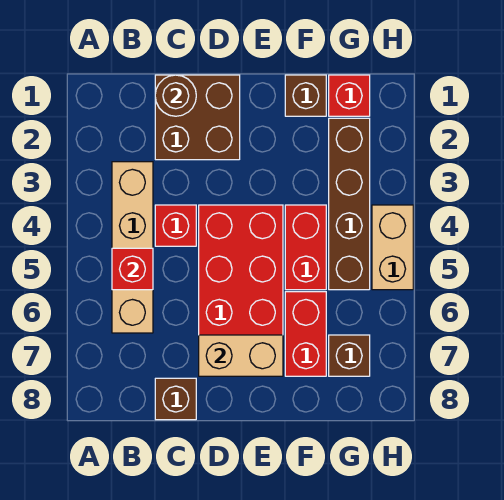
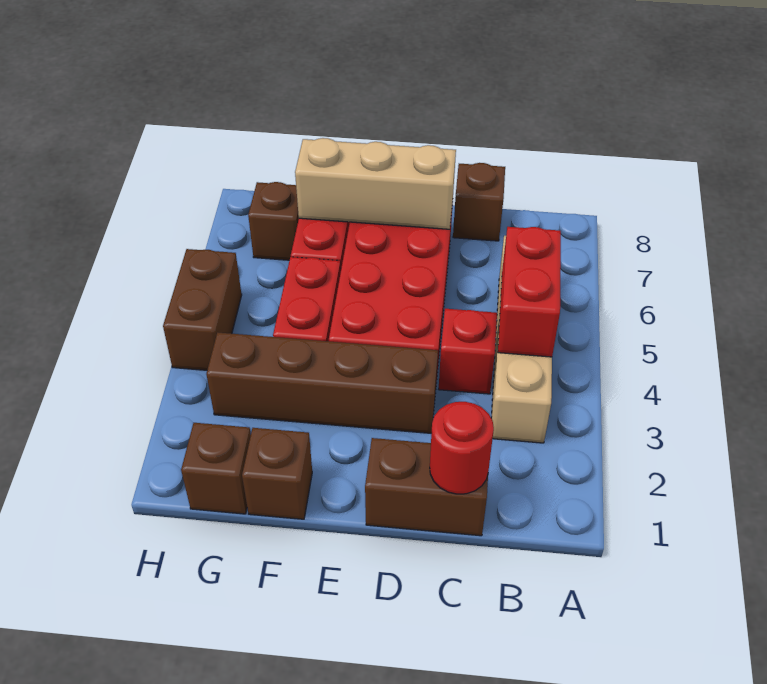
red 1x1 brick [112,248,153,290] -> red 1x2 brick [498,227,561,357]
brown 2x2 brick [155,75,240,160] -> brown 1x2 brick [365,438,488,536]
brown 1x1 round brick [155,75,196,116] -> red 1x1 round brick [430,402,494,494]
tan 1x2 brick [199,335,283,376] -> tan 1x3 brick [295,138,456,229]
red 1x1 brick [329,75,370,116] -> brown 1x1 brick [181,423,251,514]
brown 1x4 brick [329,118,370,290] -> brown 1x4 brick turned to [206,332,438,433]
tan 1x2 brick [372,205,413,290] -> brown 1x2 brick [163,249,242,370]

